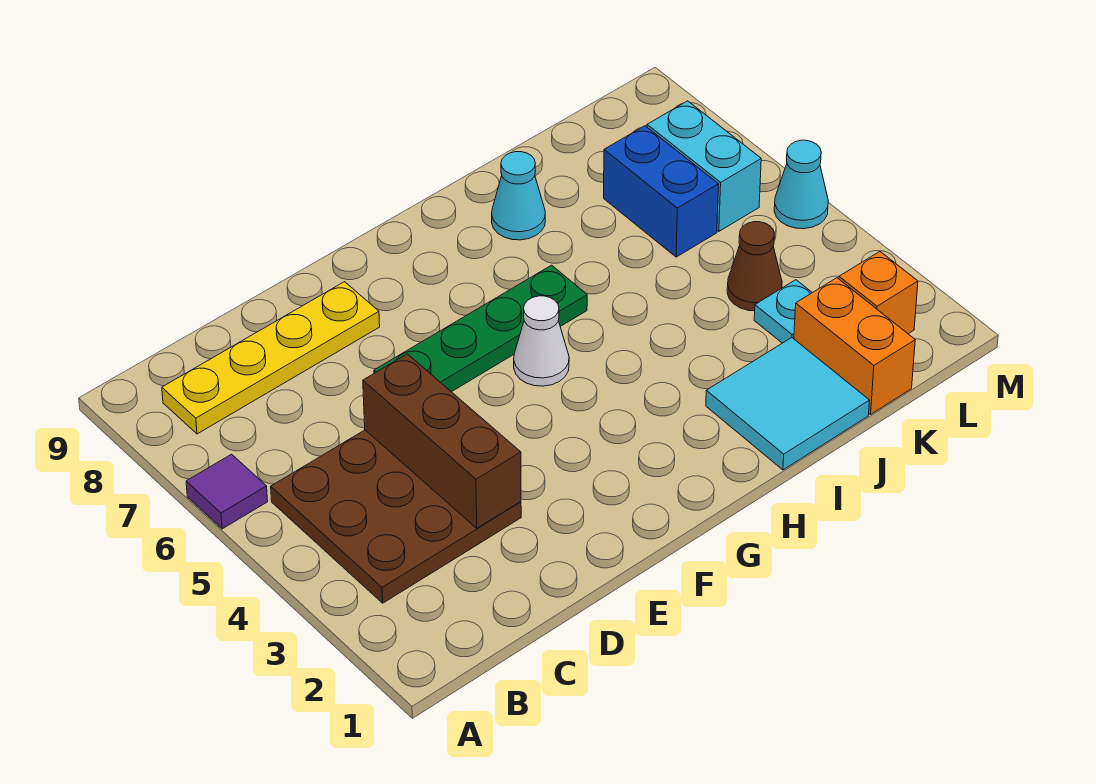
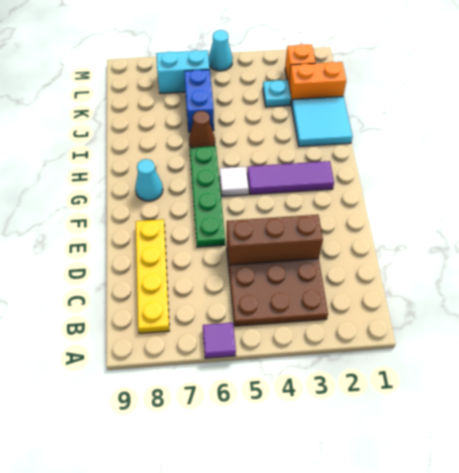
none -> purple 1x3 tile [247,161,334,195]
white 1x1 cone [514,296,569,386] -> white 1x1 tile [220,167,249,196]
cyan 1x1 cone [492,152,545,240] -> cyan 1x1 cone moved to [135,159,163,201]
brown 1x1 cone [727,222,782,311] -> brown 1x1 cone moved to [189,111,215,148]
blue 1x2 brick [604,126,719,257] -> blue 1x2 brick turned to [184,69,214,132]

